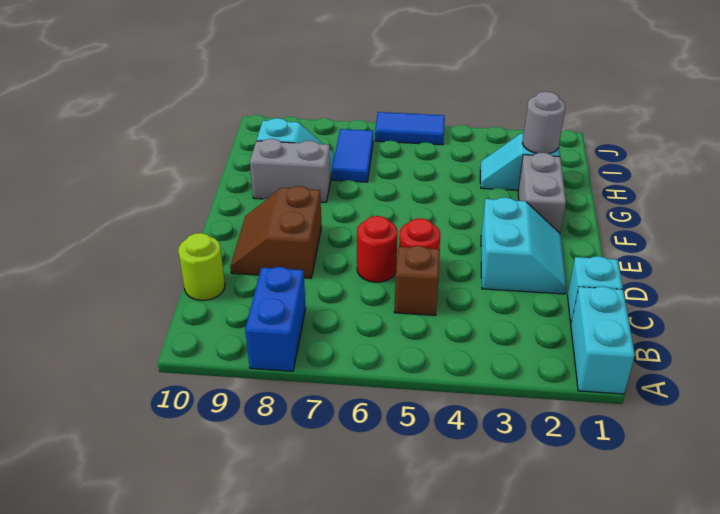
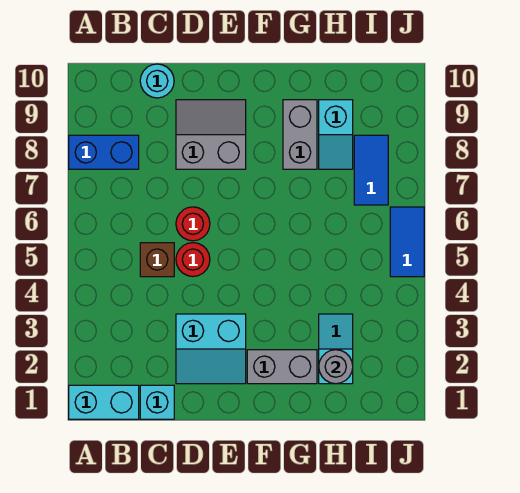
lime 1x1 round brick [178,233,225,300] -> cyan 1x1 round brick [140,64,174,98]
brown 2x2 slope [230,186,322,278] -> grey 2x2 slope [176,100,246,169]
blue 1x2 tile [332,129,373,182] -> blue 1x2 tile turned to [354,135,388,205]

